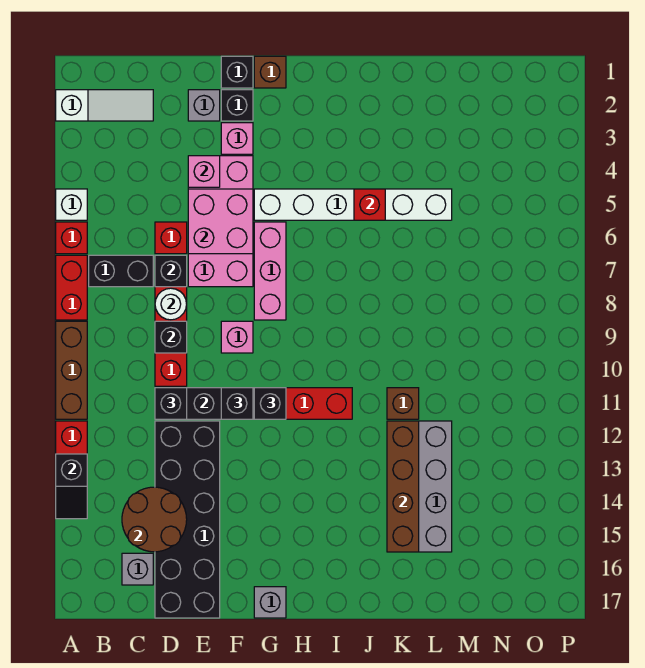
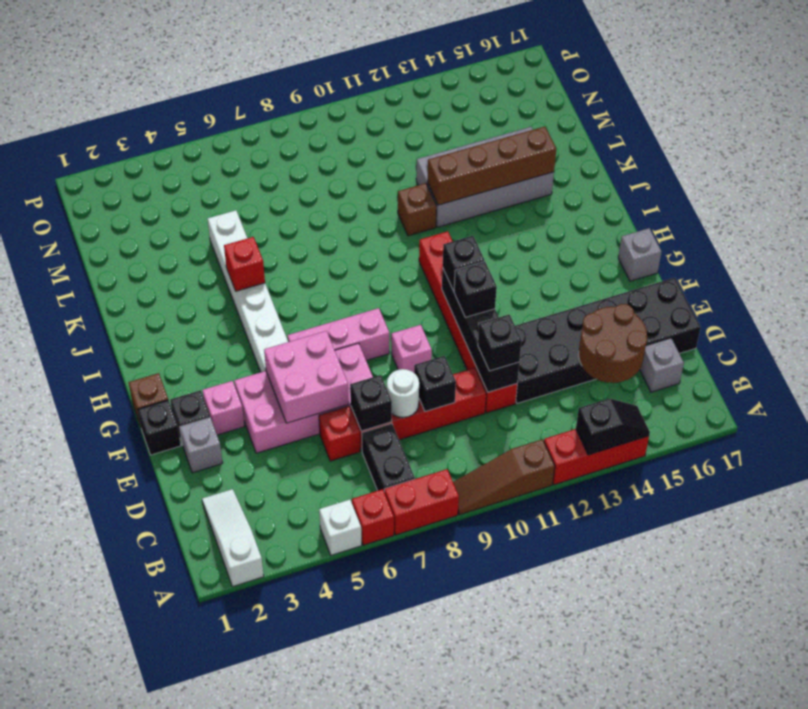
brown 1x3 brick [56,321,87,419] -> brown 1x3 slope [453,439,555,515]
pink 1x1 brick [188,156,220,187] -> none

